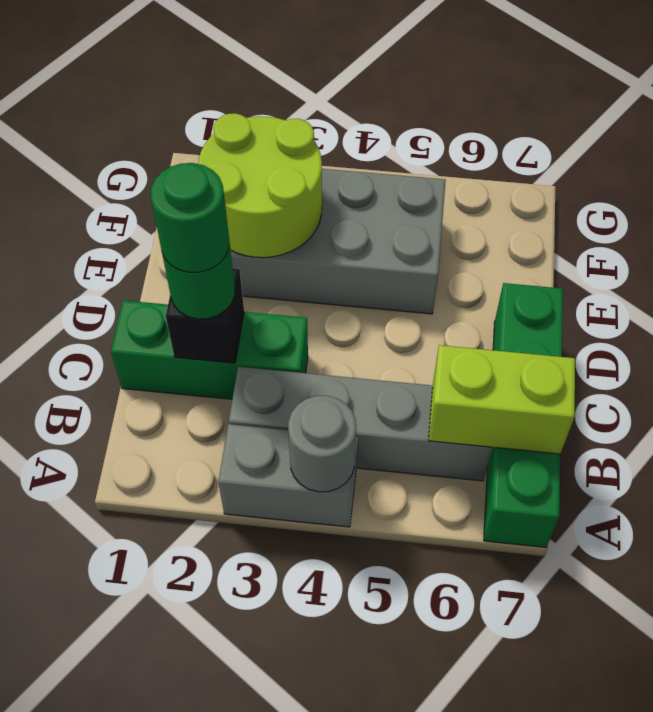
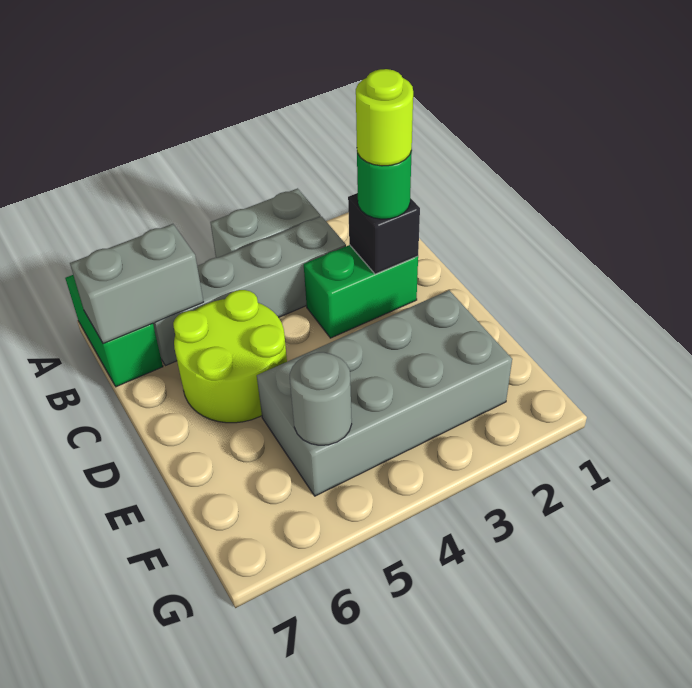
grey 1x1 round brick [288,396,356,492] -> grey 1x1 round brick moved to [290,352,352,445]
green 1x4 brick [484,283,563,547] -> green 1x2 brick [65,275,163,387]
lime 1x2 brick [428,345,575,454] -> grey 1x2 brick [70,224,203,344]
green 1x3 brick [111,300,308,399] -> green 1x2 brick [304,245,418,338]
green 1x1 round brick [151,163,229,272] -> lime 1x1 round brick [356,69,413,166]
lime 2x2 round brick [198,113,322,258] -> lime 2x2 round brick moved to [173,290,287,423]

